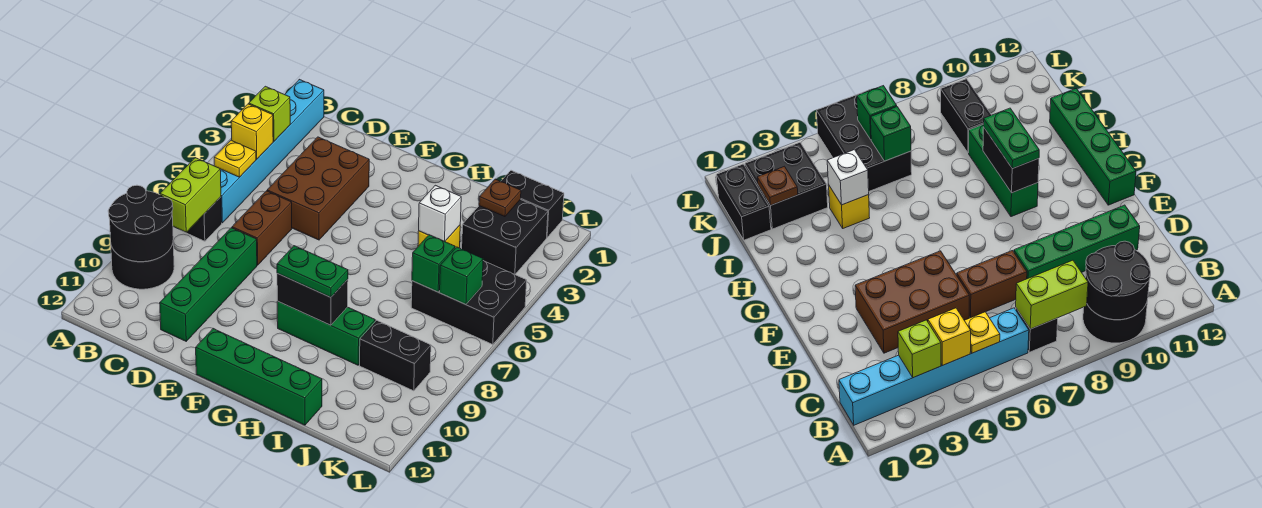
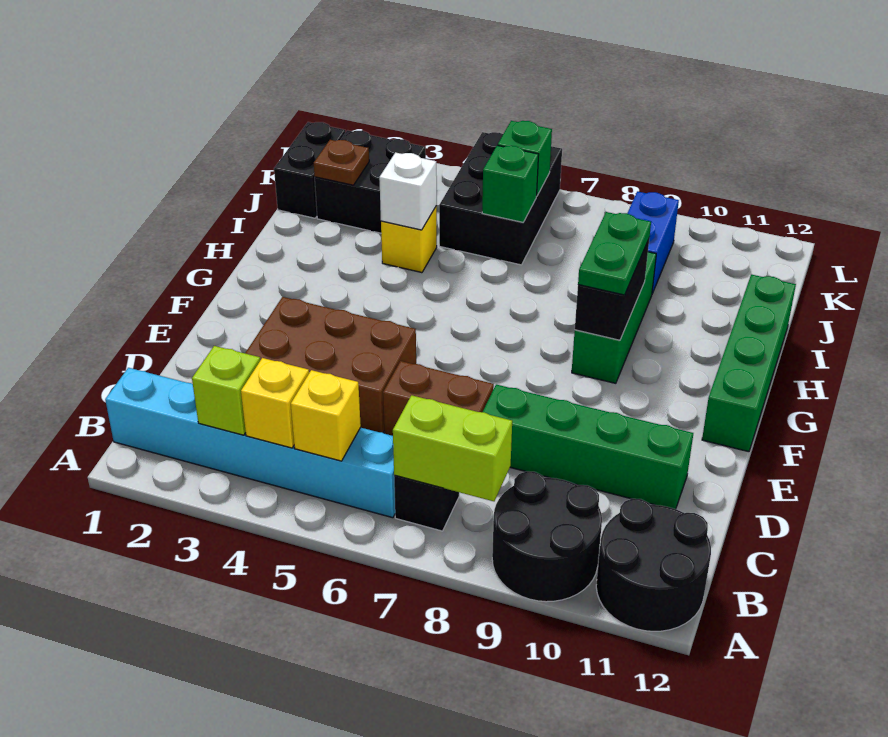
black 2x2 round brick [108,185,173,262] -> black 2x2 round brick moved to [596,499,711,631]
yellow 1x1 plate [214,140,256,177] -> yellow 1x1 brick [291,370,361,461]
black 1x2 brick [360,320,431,391] -> blue 1x2 brick [627,191,679,293]

